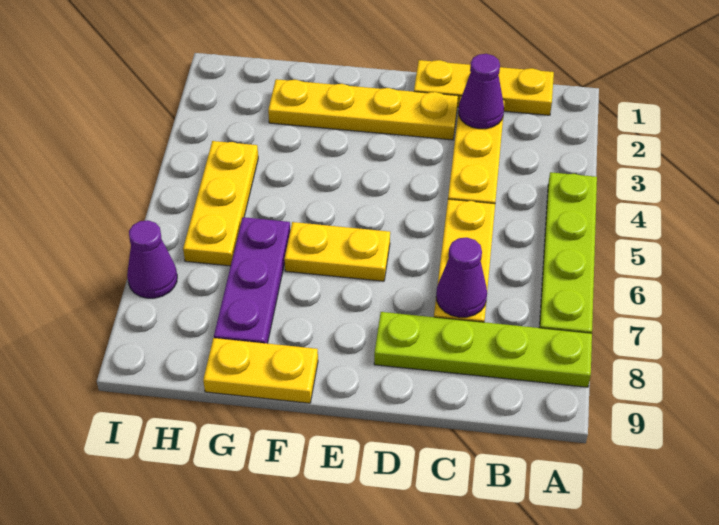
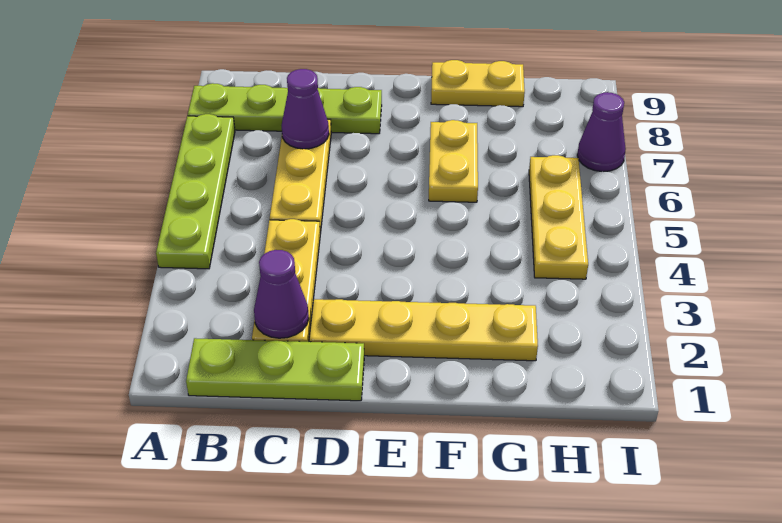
yellow 1x3 plate [414,60,554,115] -> lime 1x3 plate [186,338,364,401]
yellow 1x2 plate [284,222,390,281] -> yellow 1x2 plate turned to [429,120,478,202]
purple 1x3 plate [214,217,290,343] -> none

